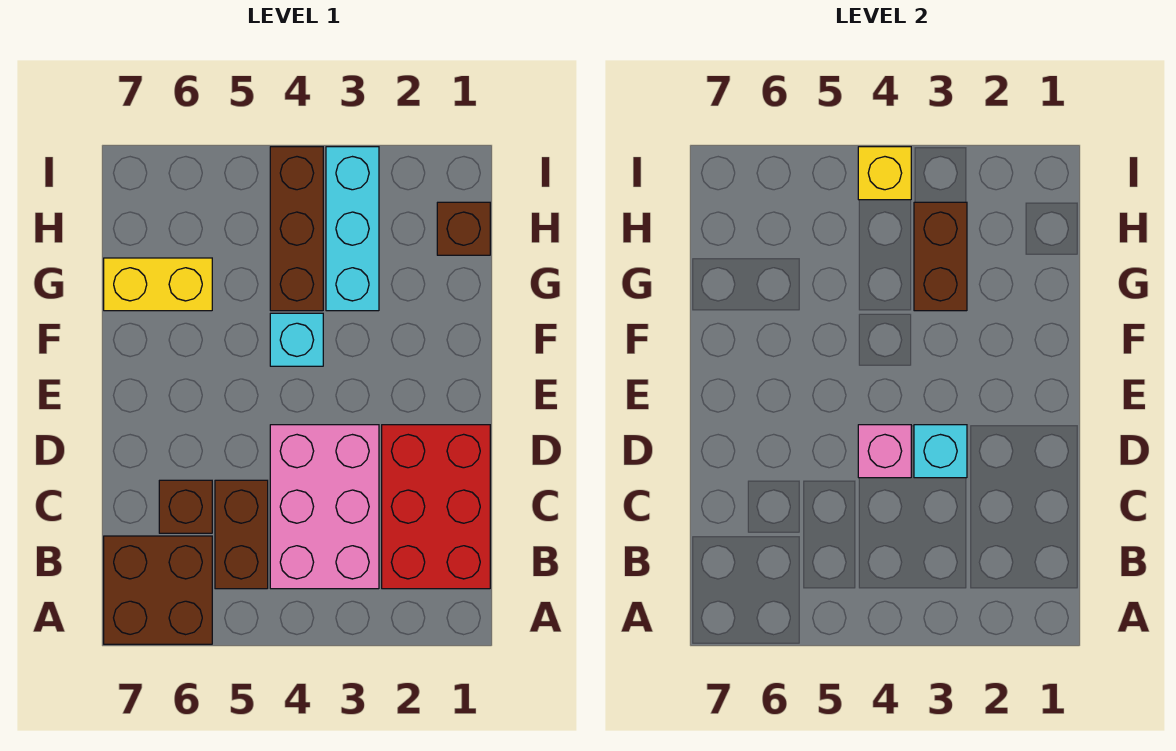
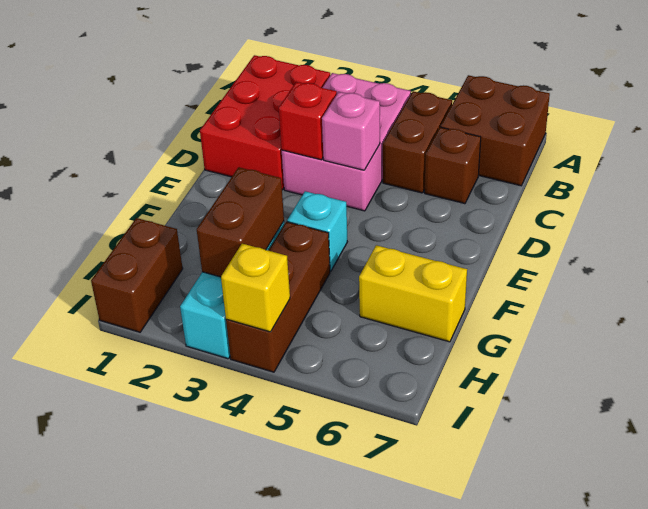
cyan 1x1 brick [914,425,967,478] -> red 1x1 brick [279,82,337,160]
brown 1x1 brick [437,202,490,255] -> brown 1x2 brick [91,218,183,332]

